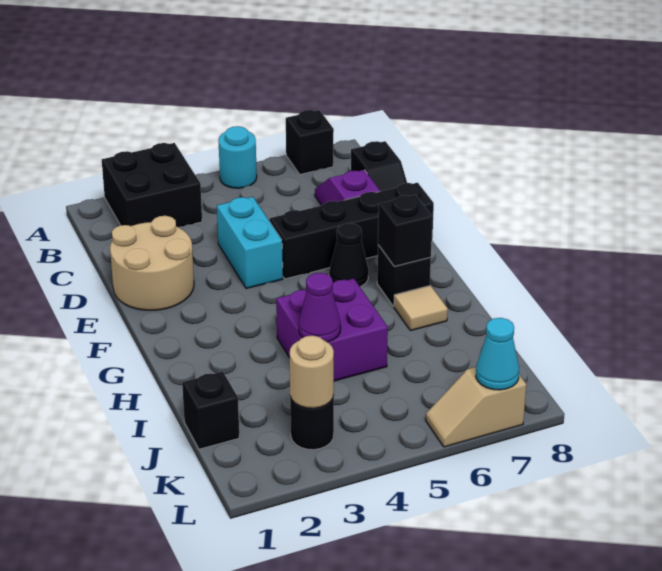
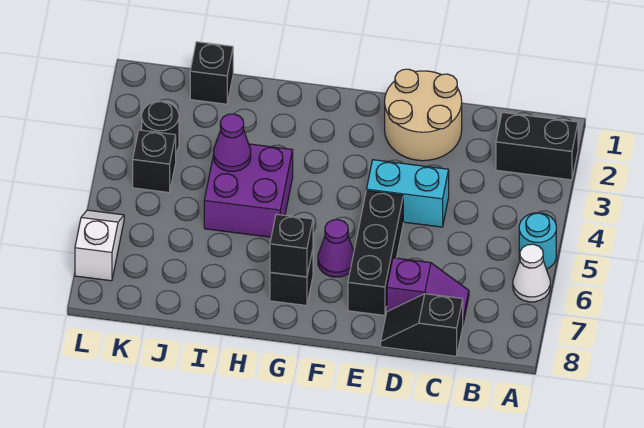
black 2x2 brick [102,143,202,227] -> black 1x2 brick [496,112,578,180]
none -> white 1x1 cone [513,244,550,302]
black 1x1 brick [286,110,334,174] -> black 1x1 brick moved to [133,130,176,192]
black 1x4 brick [270,183,434,279] -> black 1x3 brick [348,191,403,315]
black 1x1 cone [329,223,369,287] -> purple 1x1 cone [318,220,354,277]
tan 1x1 tile [394,286,448,331] -> none
tan 1x1 round brick [290,336,334,408] -> none
tan 1x2 slope [426,367,526,447] -> white 1x2 slope [75,210,124,281]
cyan 1x1 cone [476,318,519,390] -> none

